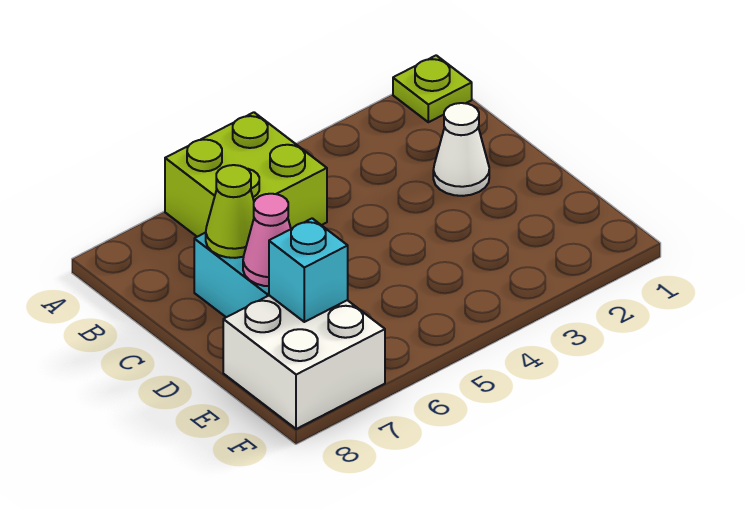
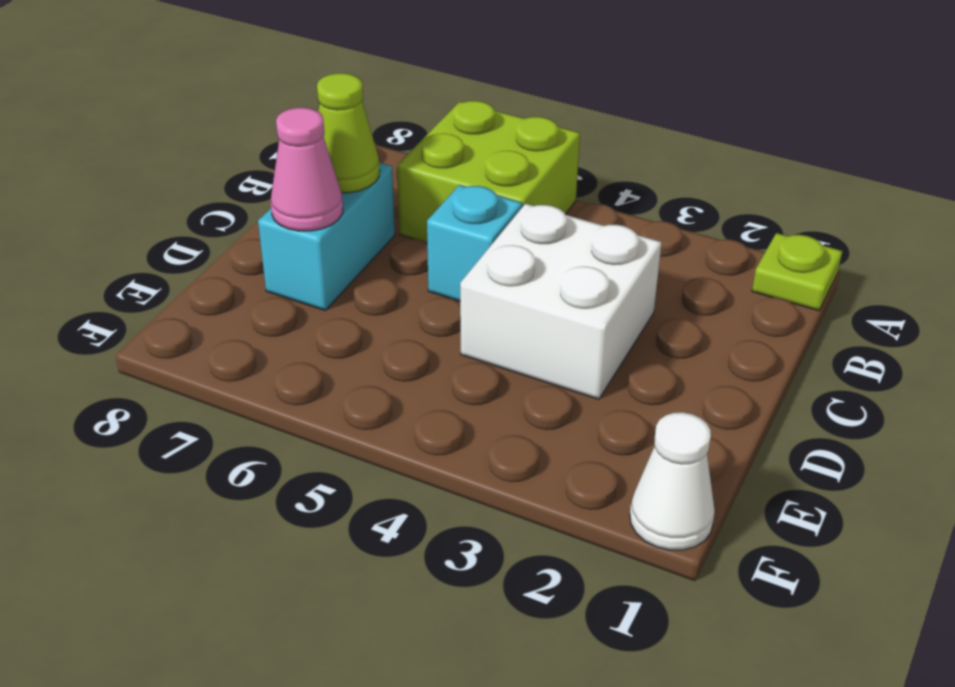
white 1x1 cone [433,103,489,196] -> white 1x1 cone moved to [630,412,715,550]
white 2x2 brick [223,295,385,429] -> white 2x2 brick moved to [460,204,662,399]
cyan 1x1 brick [269,218,348,322] -> cyan 1x1 brick moved to [427,185,522,301]

